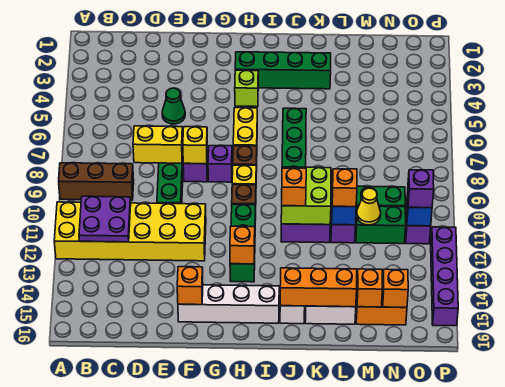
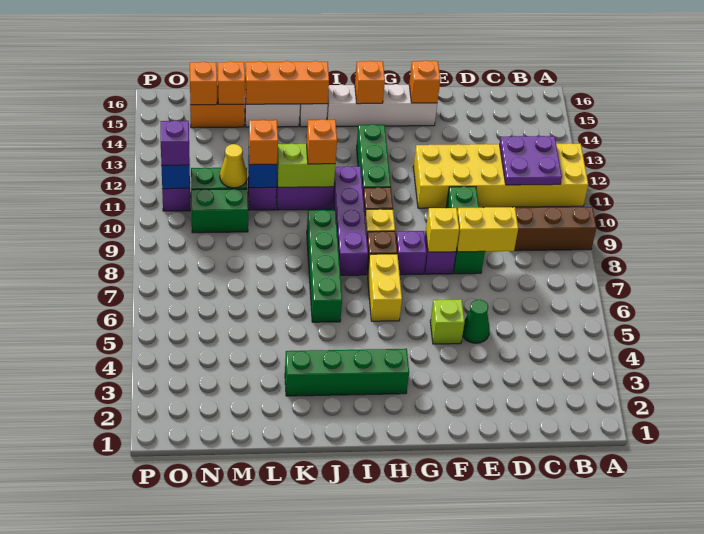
lime 1x1 brick [235,70,258,107] -> lime 1x1 brick moved to [430,299,465,344]
orange 1x1 brick [230,226,255,264] -> orange 1x1 brick moved to [355,61,385,104]
lime 2x2 brick [281,167,331,225] -> lime 1x2 brick [277,144,335,187]
purple 1x4 brick [431,227,458,326] -> purple 1x4 brick moved to [333,166,368,275]

